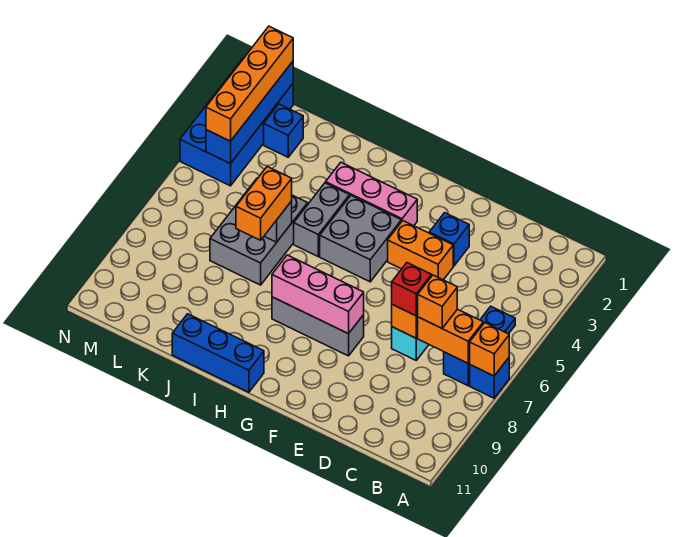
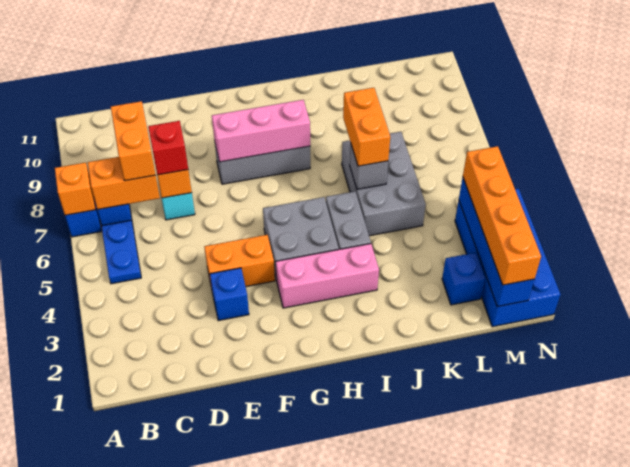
orange 1x1 brick [418,275,457,328] -> orange 1x2 brick [111,101,156,181]
blue 1x3 brick [172,314,264,392] -> none

